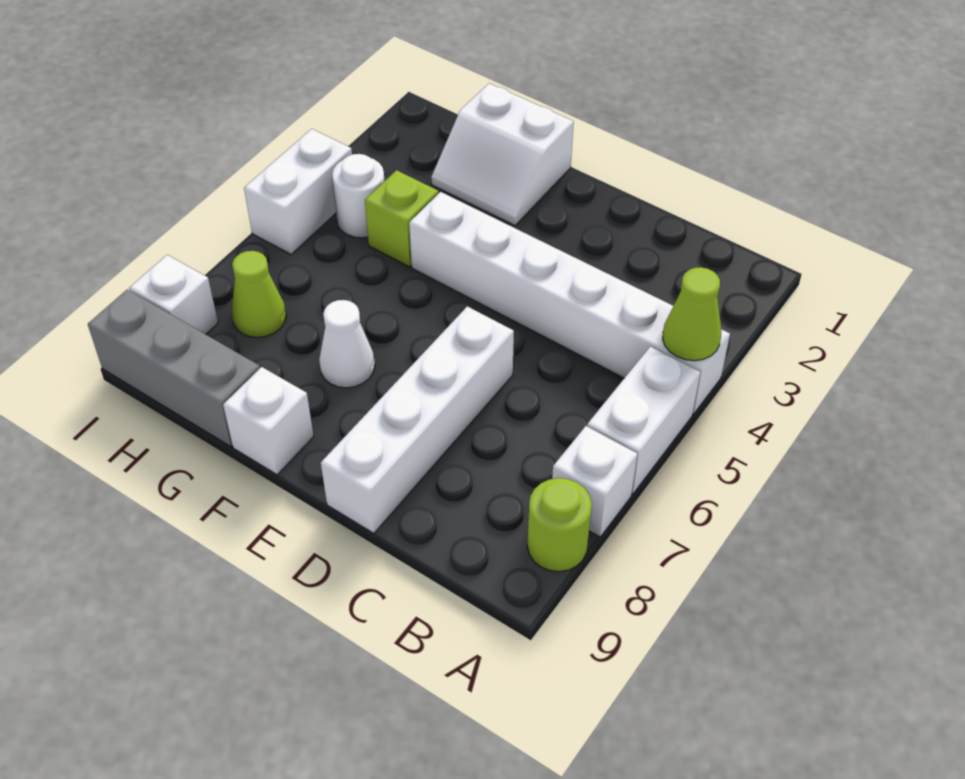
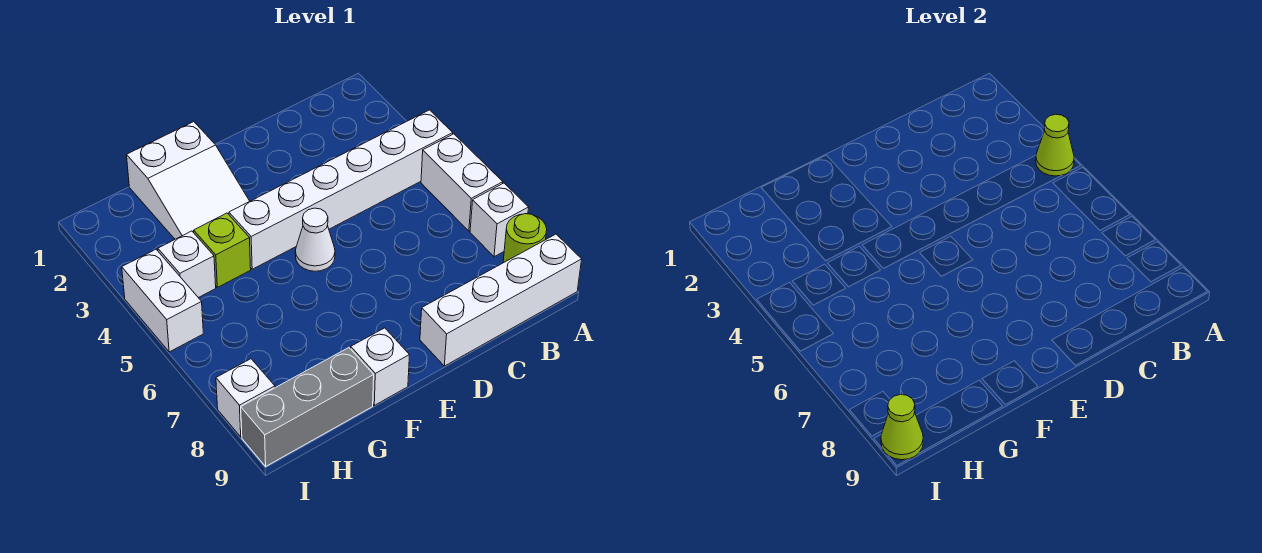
white 1x4 brick [321,306,514,533] -> white 1x4 brick turned to [420,234,582,366]
white 2x2 slope [431,83,574,226] -> white 2x3 slope [127,122,250,239]
white 1x1 cone [319,300,375,388] -> white 1x1 cone moved to [295,208,335,271]
white 1x1 round brick [332,154,384,238] -> white 1x1 brick [158,231,216,298]
lime 1x1 cone [232,251,286,337] -> lime 1x1 cone moved to [881,394,923,460]

